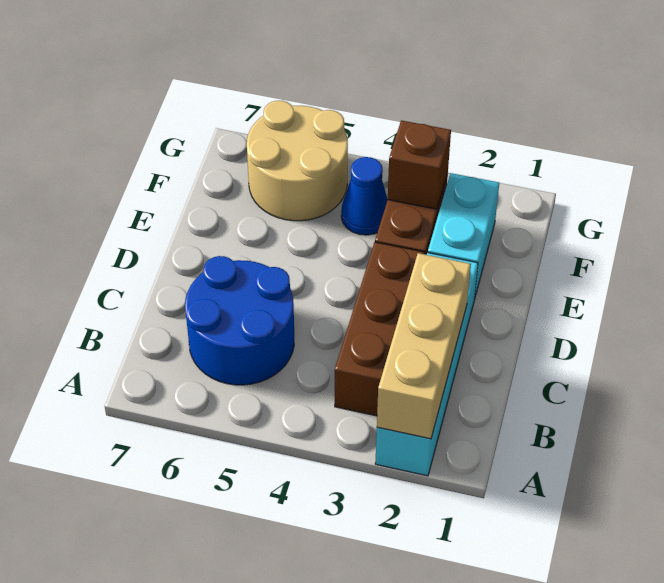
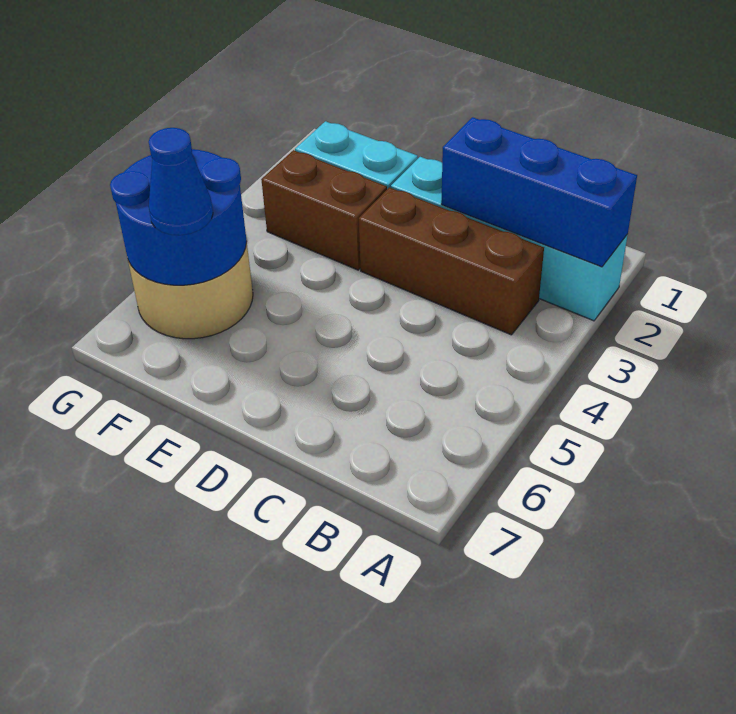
tan 1x3 brick [377,253,471,439] -> blue 1x3 brick [441,117,637,267]
blue 2x2 round brick [185,256,294,385] -> blue 2x2 round brick moved to [110,149,247,285]
brown 1x1 brick [388,120,451,209] -> none
blue 1x1 cone [341,157,388,235] -> blue 1x1 cone moved to [149,128,213,235]

